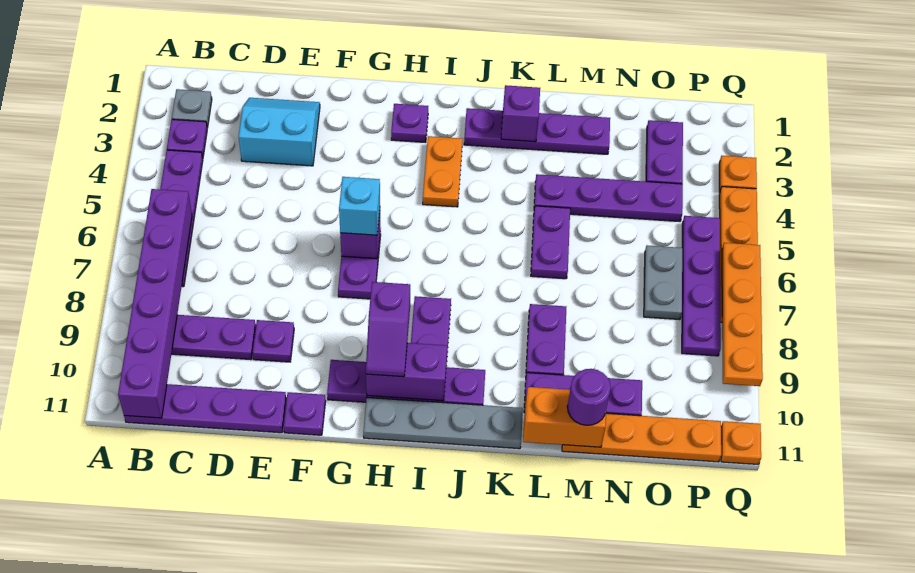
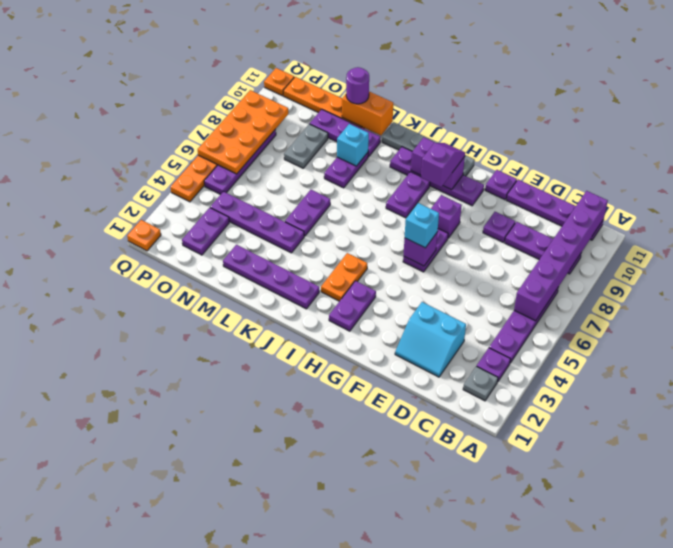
purple 1x1 plate [391,104,428,143] -> purple 1x2 plate [329,281,376,331]
purple 1x1 brick [501,85,540,142] -> purple 1x1 brick moved to [431,195,462,238]
none -> cyan 1x1 brick [337,124,369,166]
grey 1x2 plate [644,245,682,320] -> grey 1x2 plate moved to [284,124,328,168]
orange 1x1 plate [719,156,757,192] -> orange 1x1 plate moved to [127,220,161,251]
orange 1x4 plate [722,243,763,386] -> orange 2x4 plate [198,90,288,174]

